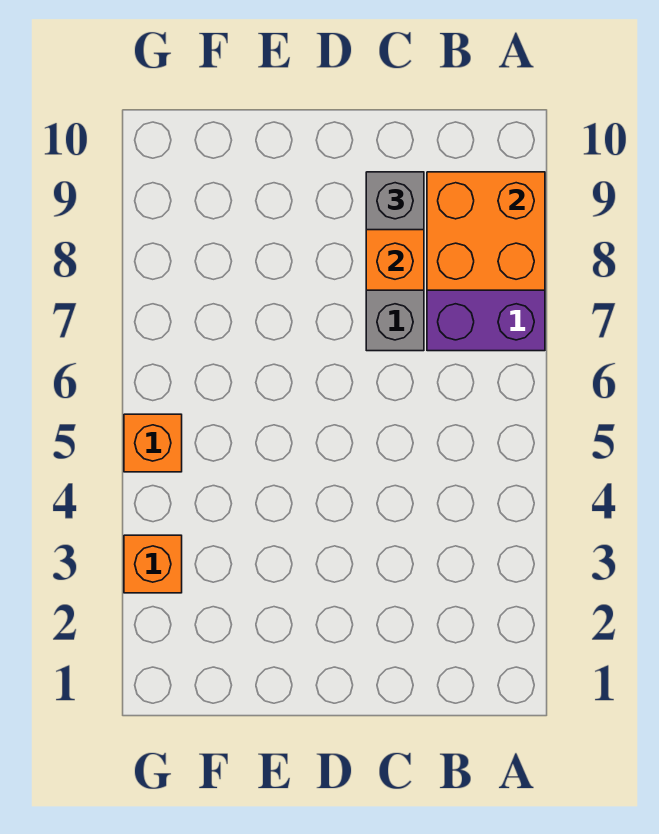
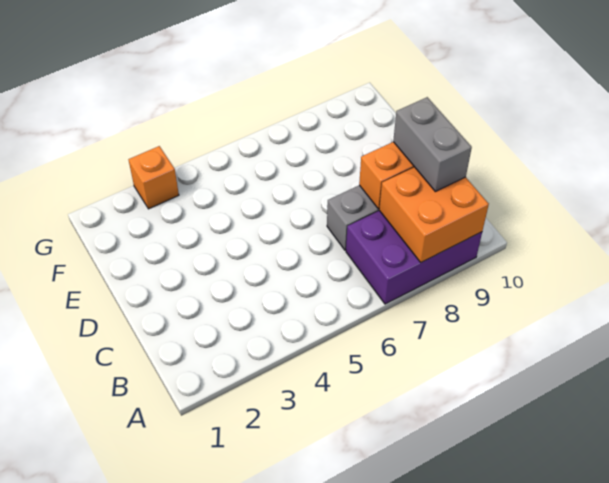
grey 1x1 brick [366,172,424,230] -> grey 1x2 brick [393,97,472,192]
orange 1x1 brick [124,414,182,472] -> none

